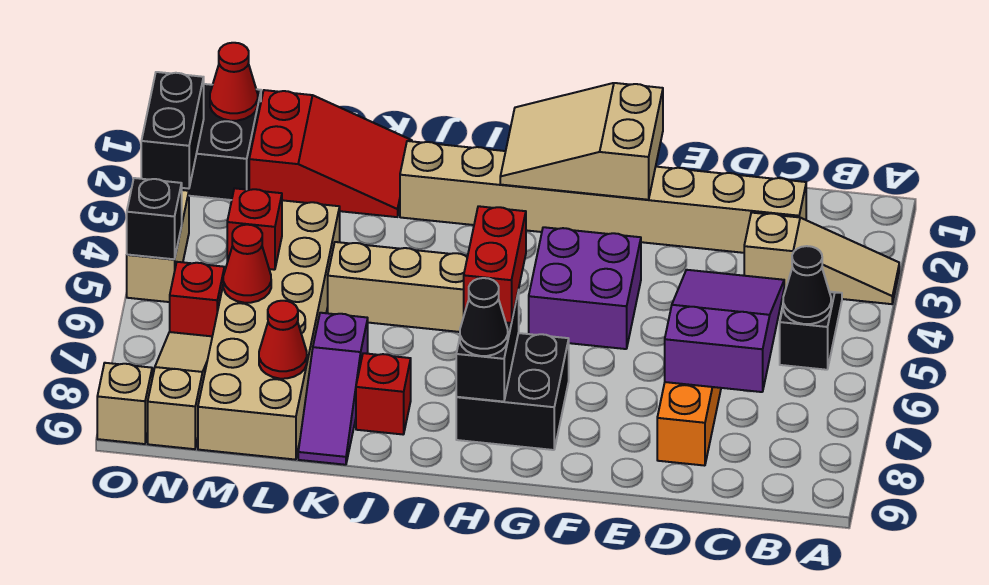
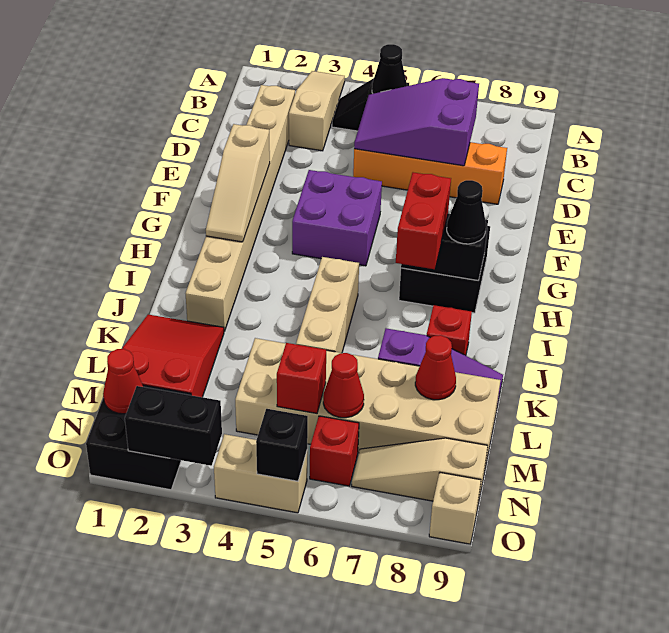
tan 2x3 slope [500,83,663,200] -> tan 1x3 slope [206,124,270,242]
red 1x2 brick [464,206,526,323] -> red 1x2 brick turned to [396,172,451,269]

